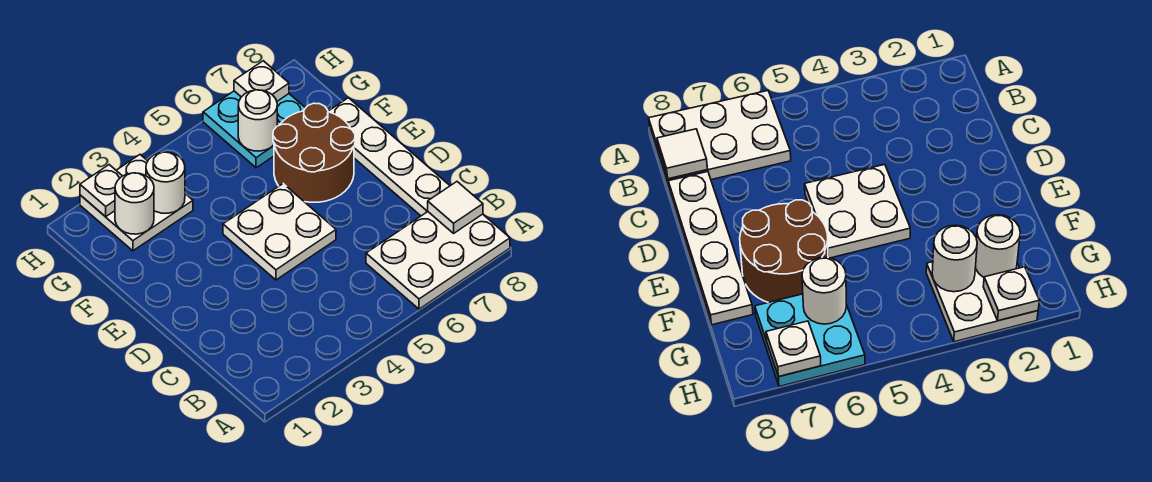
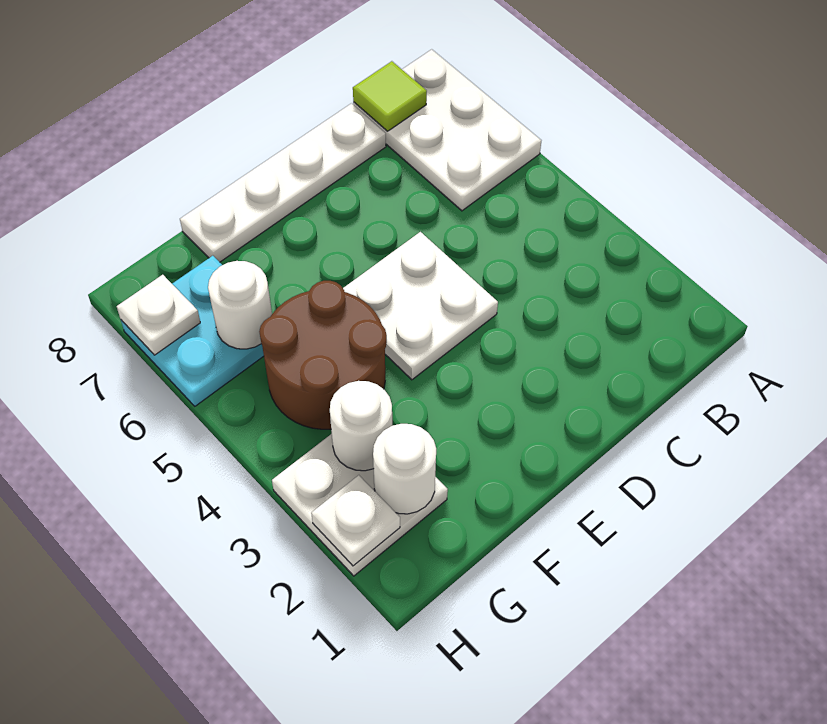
white 1x1 tile [428,182,483,233] -> lime 1x1 tile [353,61,427,131]
brown 2x2 round brick [273,103,355,202] -> brown 2x2 round brick moved to [259,281,387,429]

